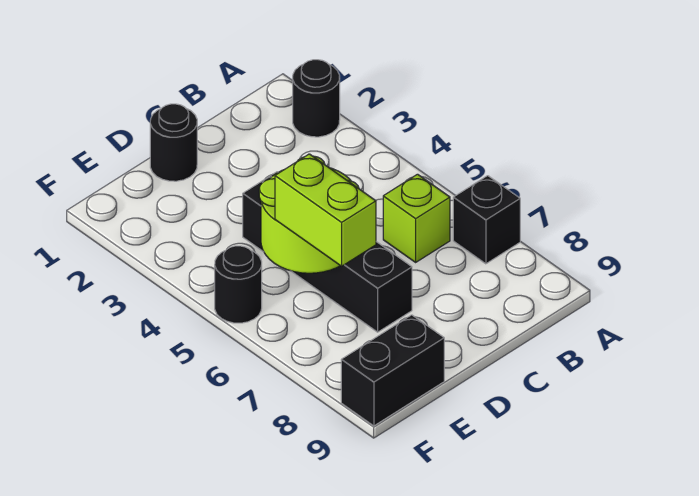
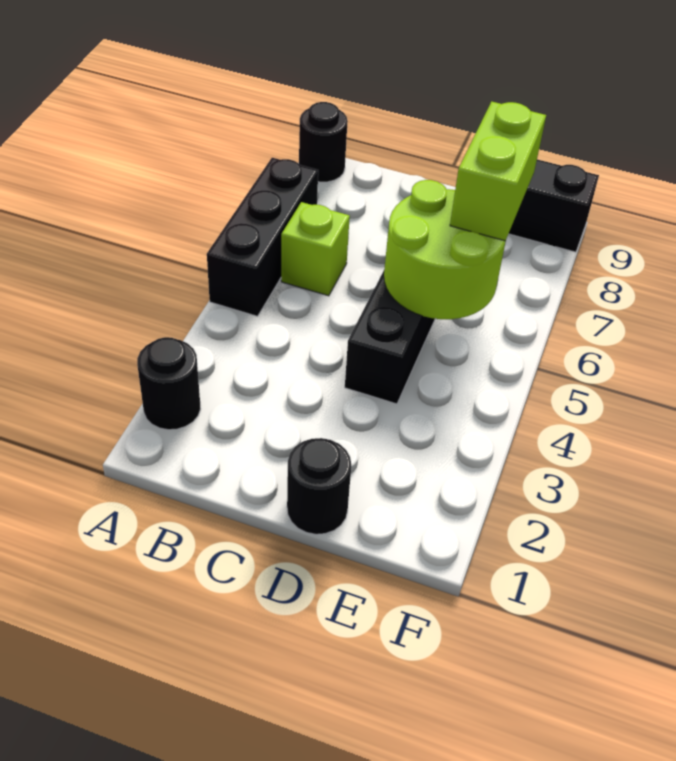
black 1x1 brick [453,176,520,264] -> black 1x3 brick [207,158,318,316]
black 1x1 round brick [215,246,262,323] -> black 1x1 round brick moved to [299,102,348,182]

